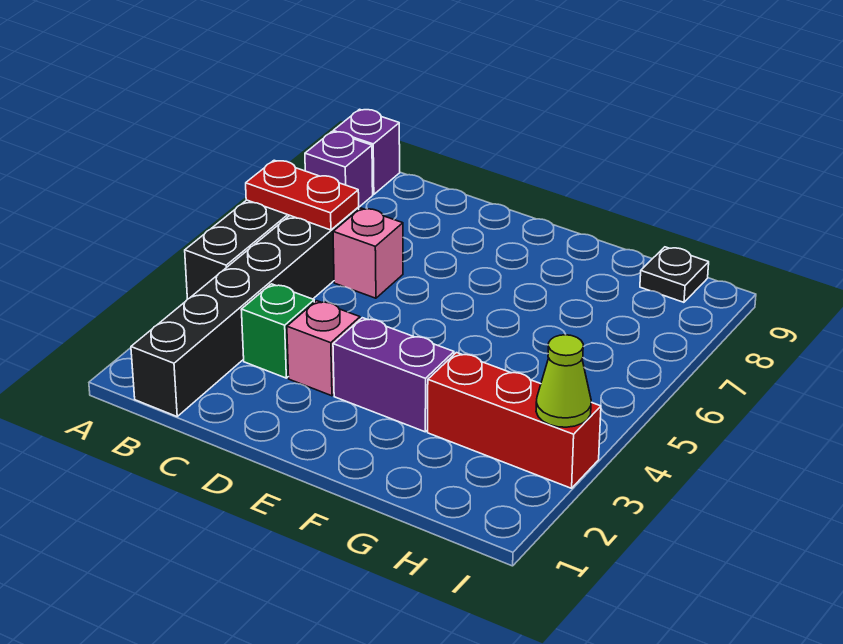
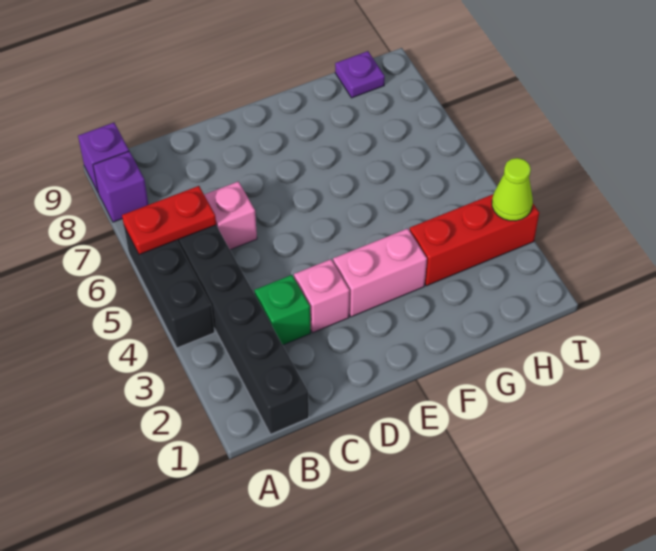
purple 1x2 brick [333,318,454,432] -> pink 1x2 brick [333,228,427,317]
black 1x1 plate [640,247,709,302] -> purple 1x1 plate [335,51,385,98]

